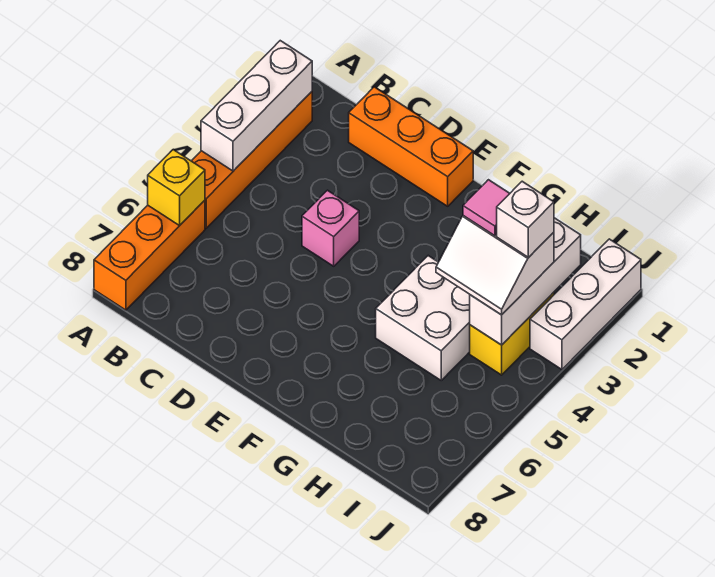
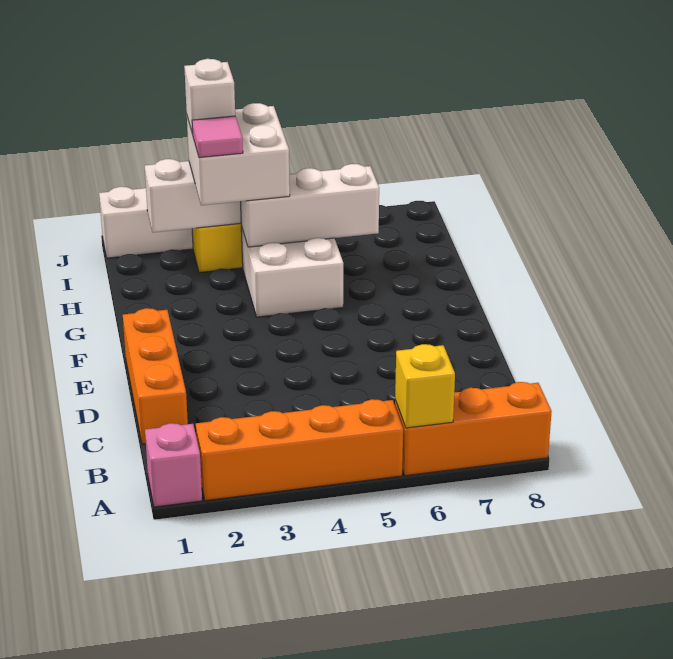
white 1x3 brick [201,41,312,171] -> white 1x3 brick moved to [241,164,379,247]
pink 1x1 brick [302,190,359,266] -> pink 1x1 brick moved to [145,423,202,507]
white 2x2 slope [436,216,554,315] -> white 2x2 brick [187,103,290,205]

